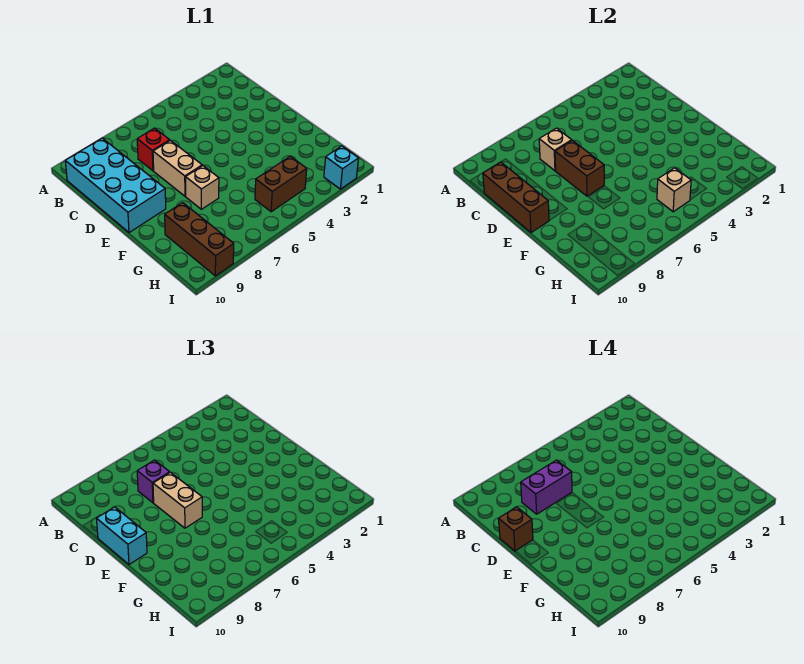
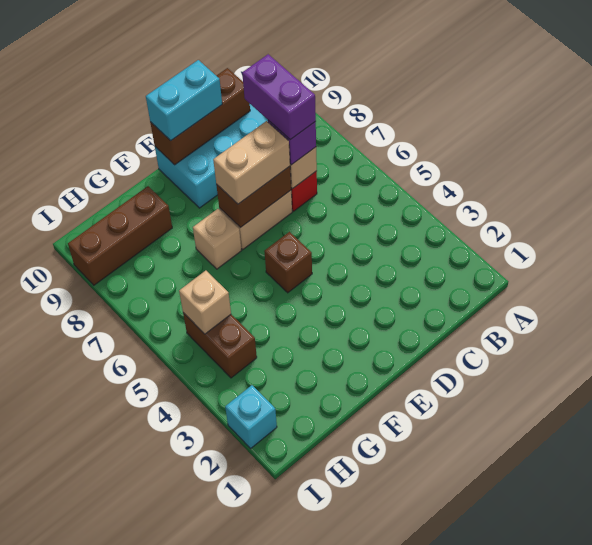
brown 1x1 brick [498,507,533,551] -> brown 1x1 brick moved to [264,232,312,293]

